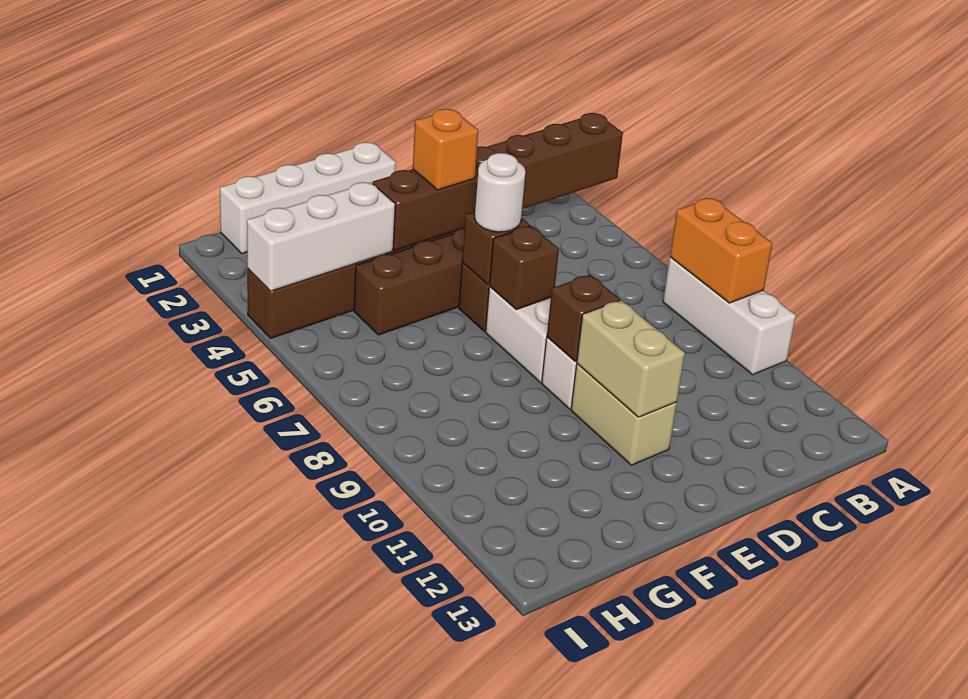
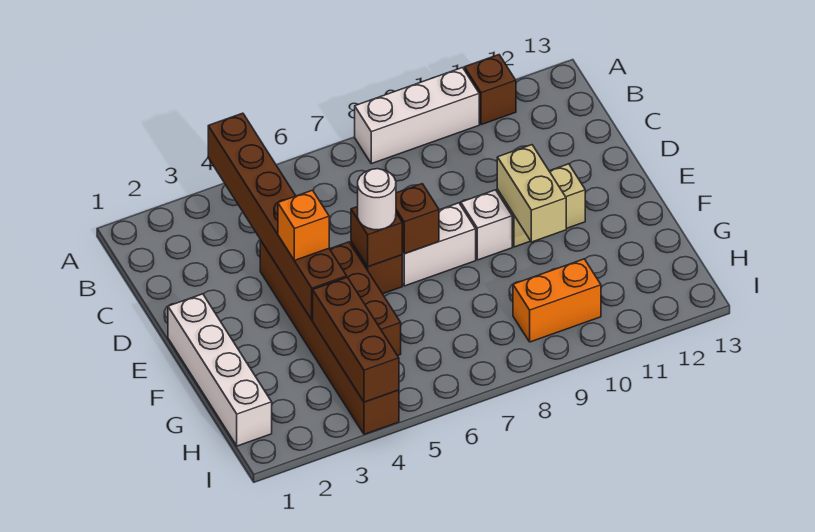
orange 1x2 brick [670,198,773,303] -> orange 1x2 brick moved to [513,259,601,342]
brown 1x1 brick [547,275,620,362] -> brown 1x1 brick moved to [464,55,516,125]
tan 1x2 brick [577,300,685,417] -> tan 1x2 brick turned to [497,145,566,242]
white 1x3 brick [247,182,395,291] -> brown 1x3 brick [313,277,399,402]

